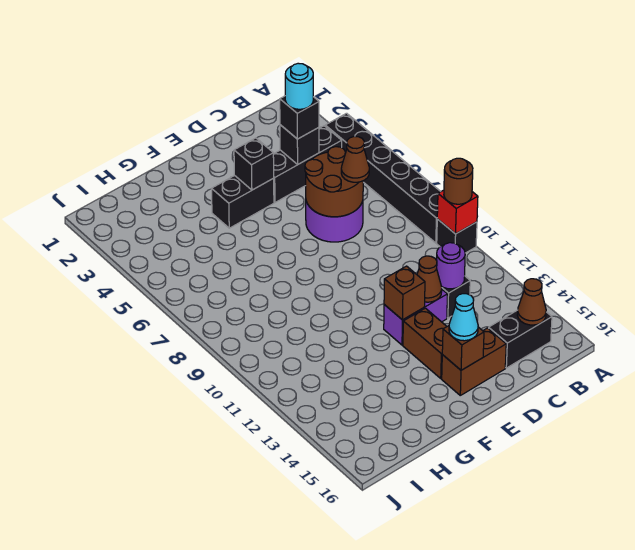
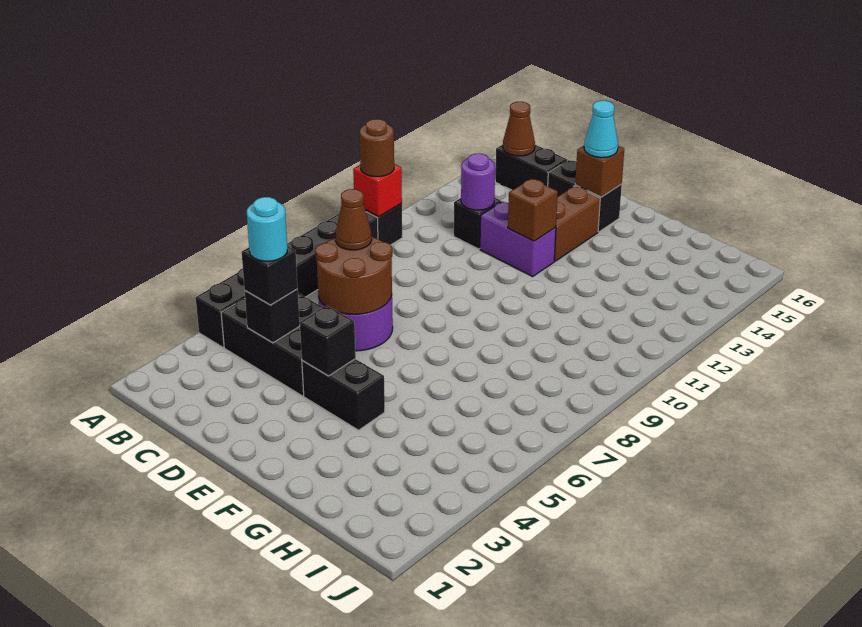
black 1x3 brick [273,126,342,202] -> black 2x3 brick [221,293,356,396]
brown 1x1 cone [417,256,442,302] -> none
brown 1x2 brick [442,328,506,395] -> black 1x2 brick [548,160,622,232]

